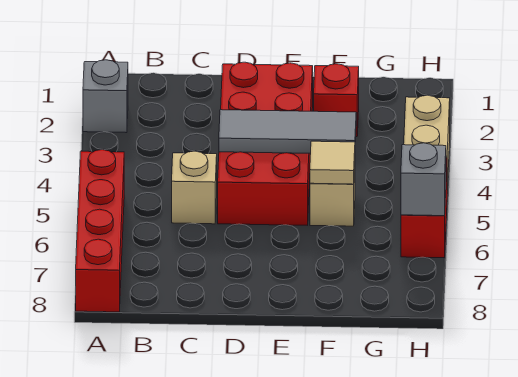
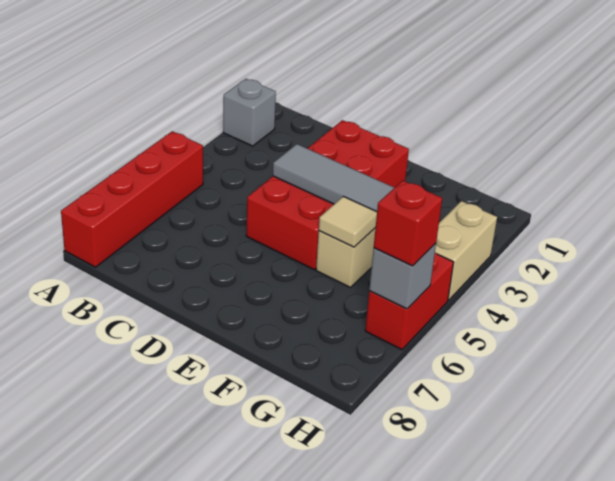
tan 1x1 brick [172,151,217,224] -> none
red 1x1 brick [314,64,359,137] -> red 1x1 brick moved to [374,181,442,266]

